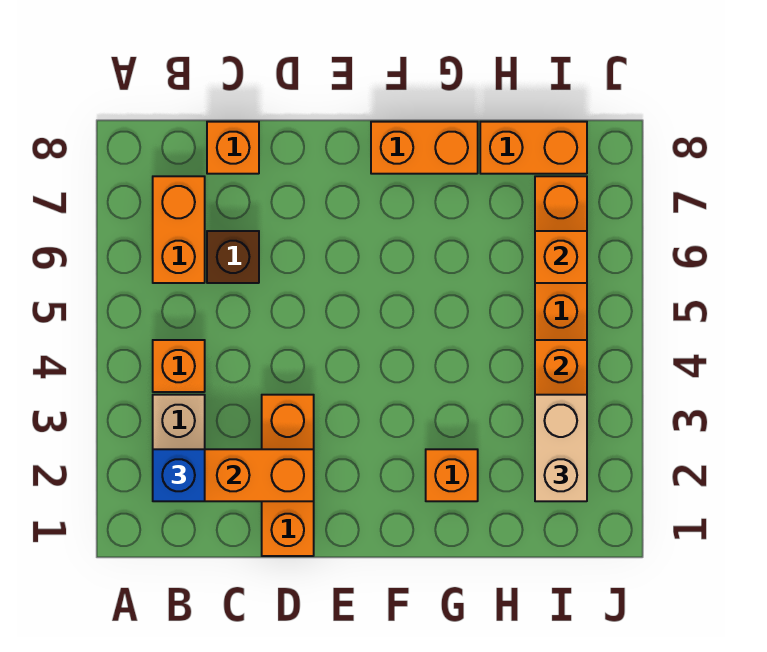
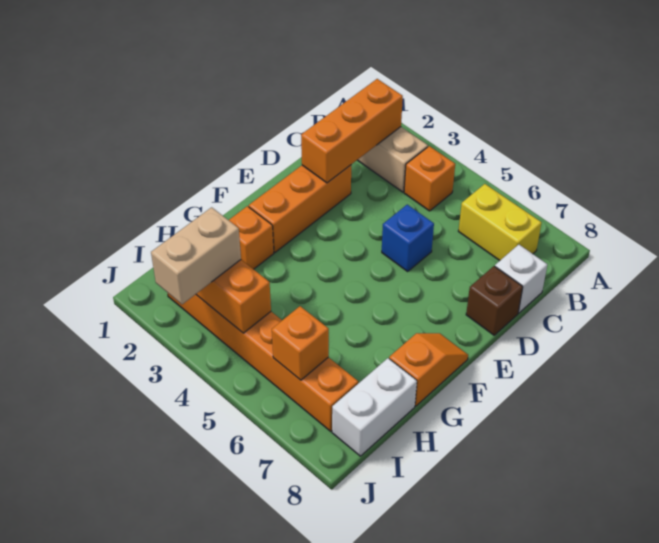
blue 1x1 brick [153,449,205,501] -> blue 1x1 brick moved to [382,205,434,271]
orange 1x2 brick [153,176,205,283] -> yellow 1x2 brick [458,184,542,261]
brown 1x1 brick [207,231,259,283] -> brown 1x1 brick moved to [466,266,523,335]
orange 1x1 brick [207,122,259,174] -> white 1x1 brick [495,245,547,313]
orange 1x3 brick [262,395,314,556] -> orange 1x3 brick turned to [249,165,351,252]
orange 1x2 brick [371,122,478,174] -> orange 1x2 slope [389,333,468,406]
orange 1x2 brick [480,122,587,174] -> white 1x2 brick [332,358,417,456]
tan 1x2 brick [535,395,587,501] -> tan 1x2 brick turned to [151,207,241,304]

